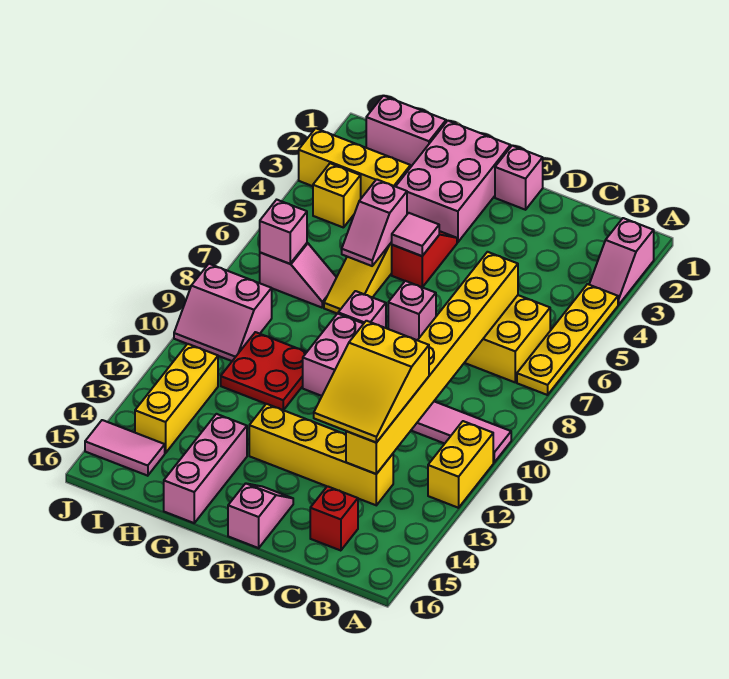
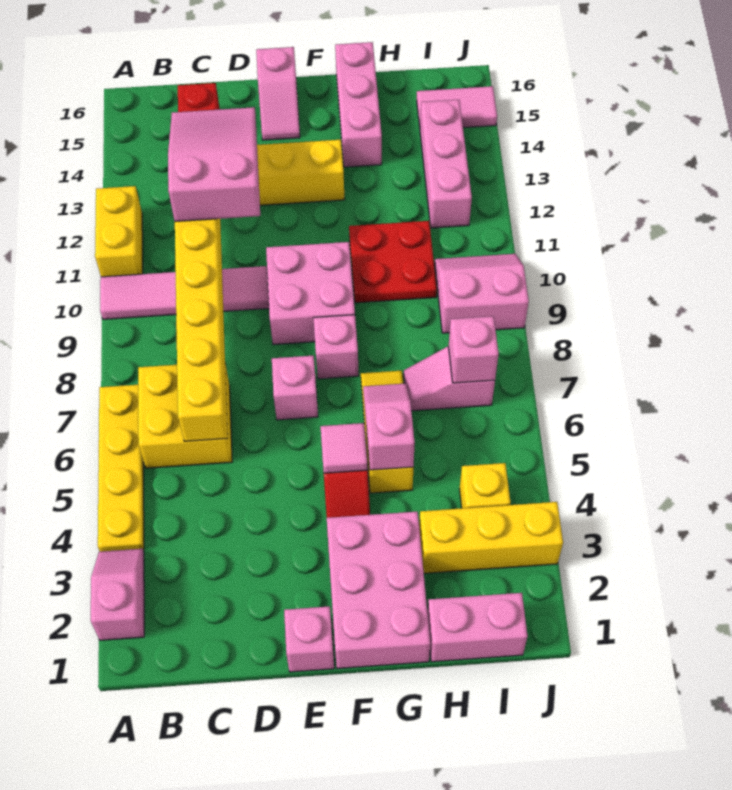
yellow 2x3 slope [314,321,429,443] -> pink 2x3 slope [168,107,260,221]
yellow 1x3 brick [135,344,218,453] -> pink 1x3 brick [420,100,472,228]

